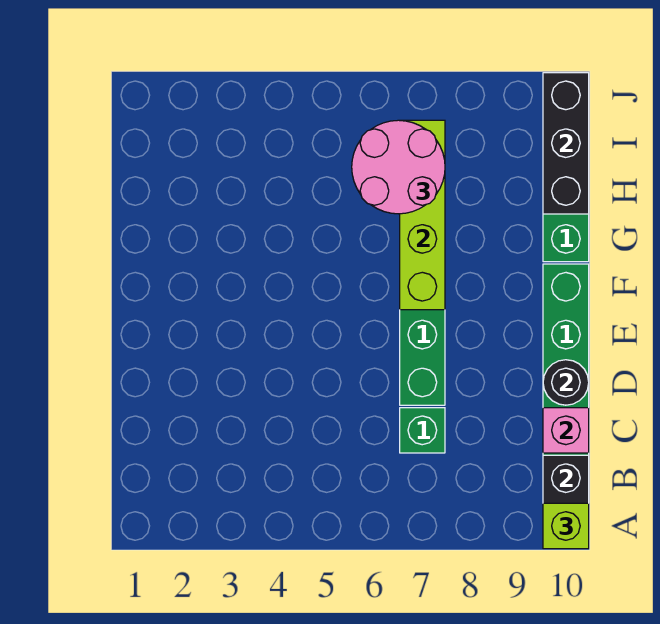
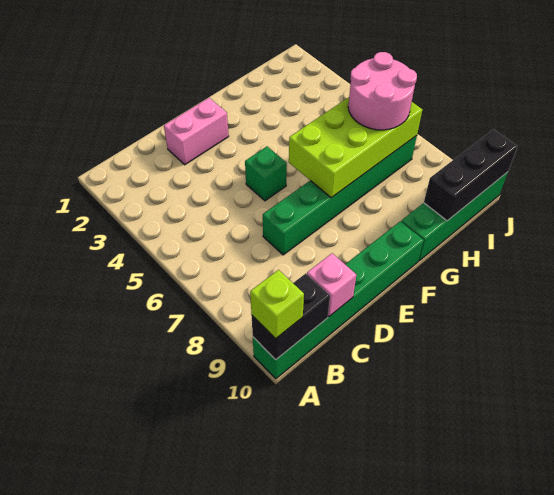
green 1x1 brick [400,408,445,453] -> green 1x1 brick moved to [245,147,287,201]
none -> pink 1x2 brick [164,98,229,165]
black 1x1 round brick [543,360,589,405] -> none
lime 1x4 brick [400,120,445,310] -> lime 2x4 brick [289,97,422,198]

